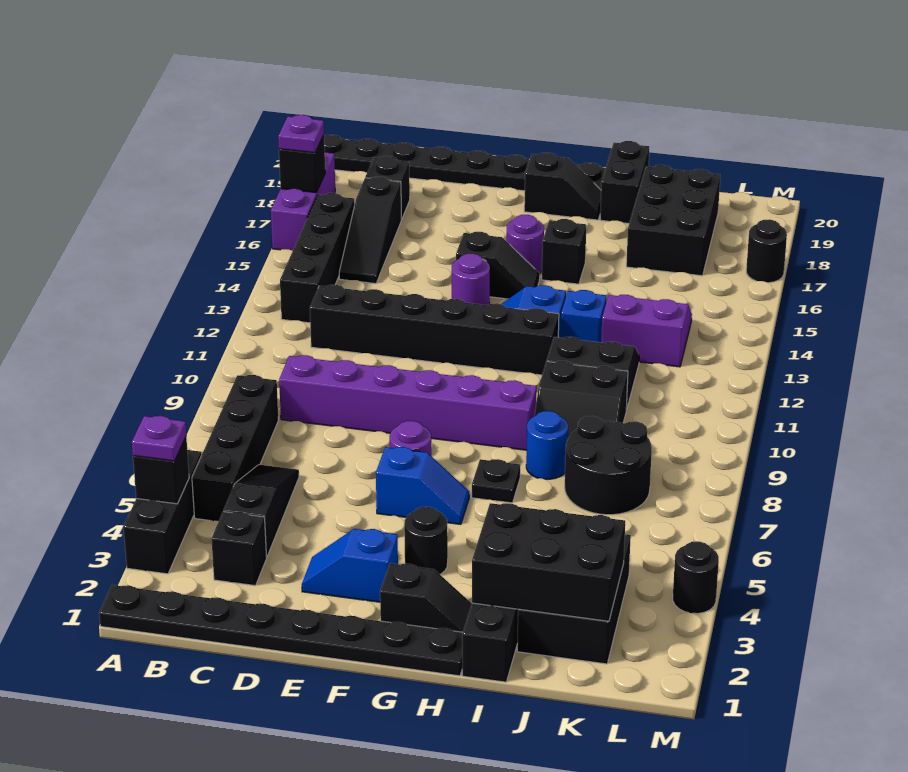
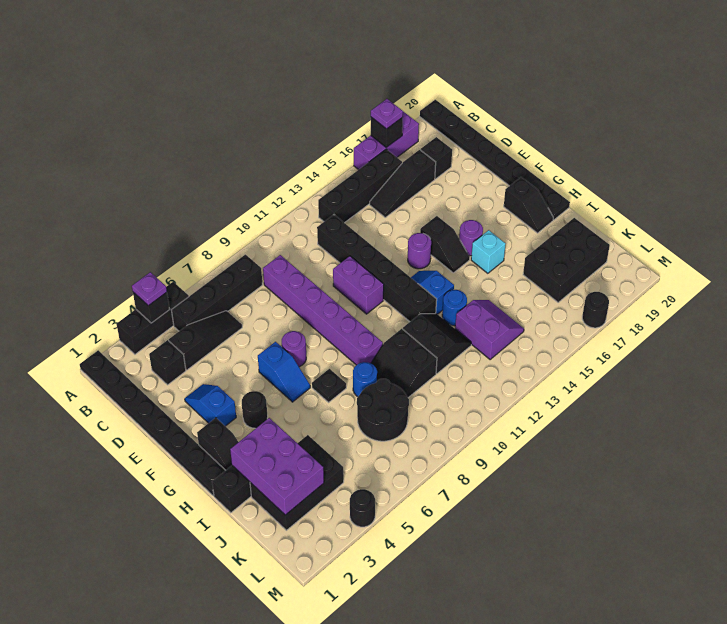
none -> purple 1x2 brick [333,256,384,314]
black 1x1 brick [542,219,586,284] -> cyan 1x1 brick [471,230,505,273]
black 2x3 brick [472,503,625,621] -> purple 2x3 brick [230,418,324,515]
blue 1x1 brick [561,290,606,342] -> blue 1x1 round brick [442,290,467,326]
black 1x2 brick [600,141,649,223] -> none

